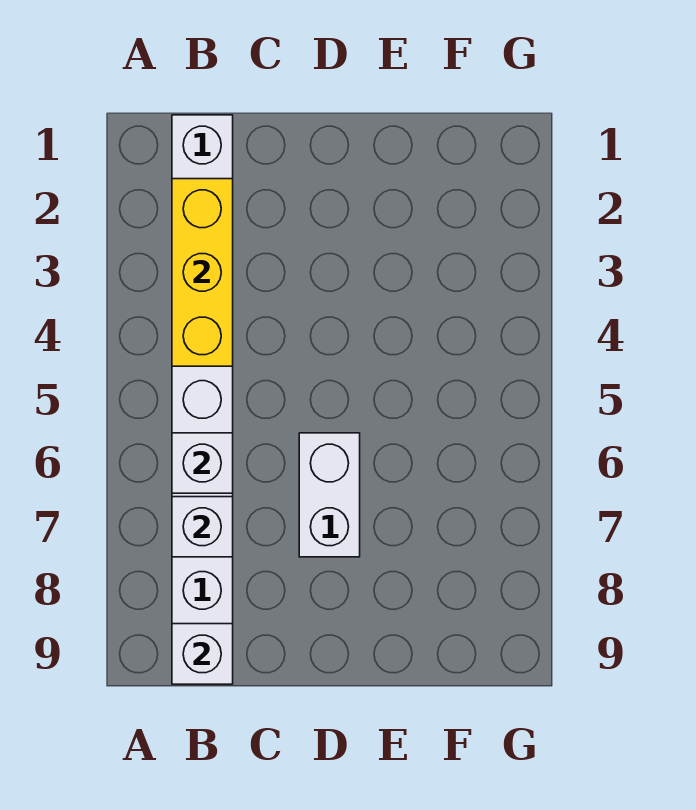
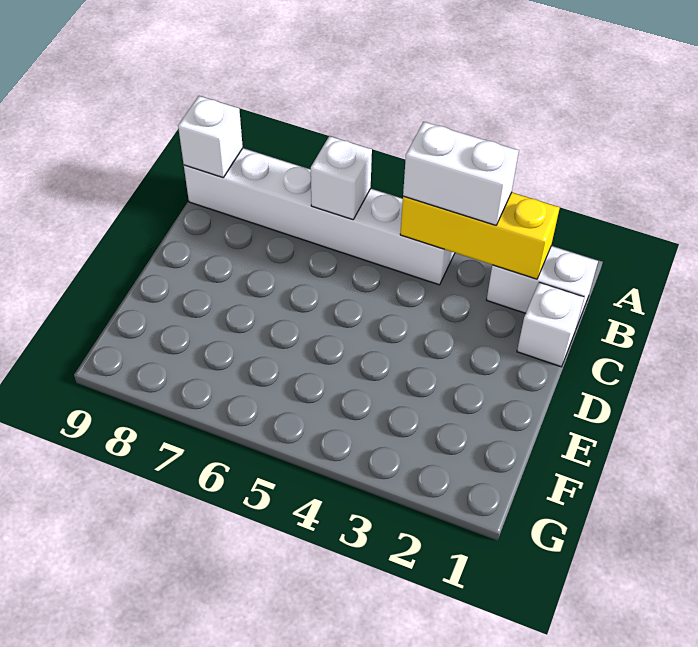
white 1x1 brick [172,497,233,557] -> white 1x1 brick moved to [517,282,584,367]
white 1x2 brick [299,433,360,557] -> white 1x2 brick moved to [403,122,519,225]

